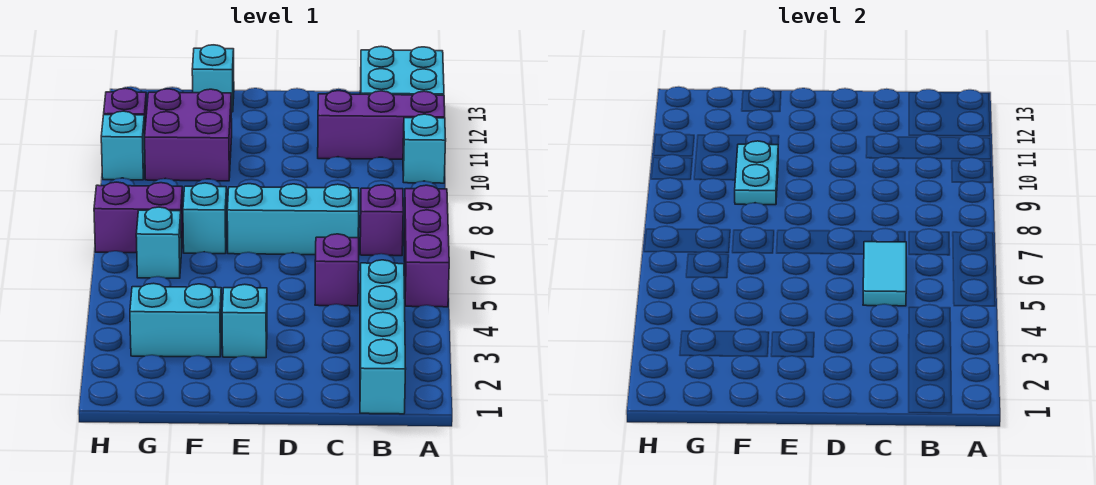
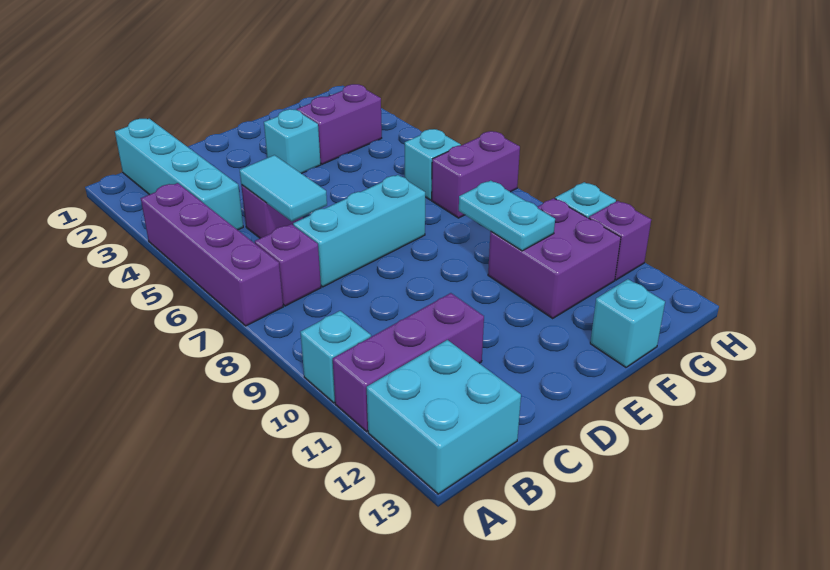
purple 1x3 brick [404,185,449,307] -> purple 1x4 brick [141,183,283,326]
cyan 1x2 brick [130,283,222,357] -> purple 1x2 brick [297,84,382,164]
cyan 1x1 brick [183,183,227,254] -> none

